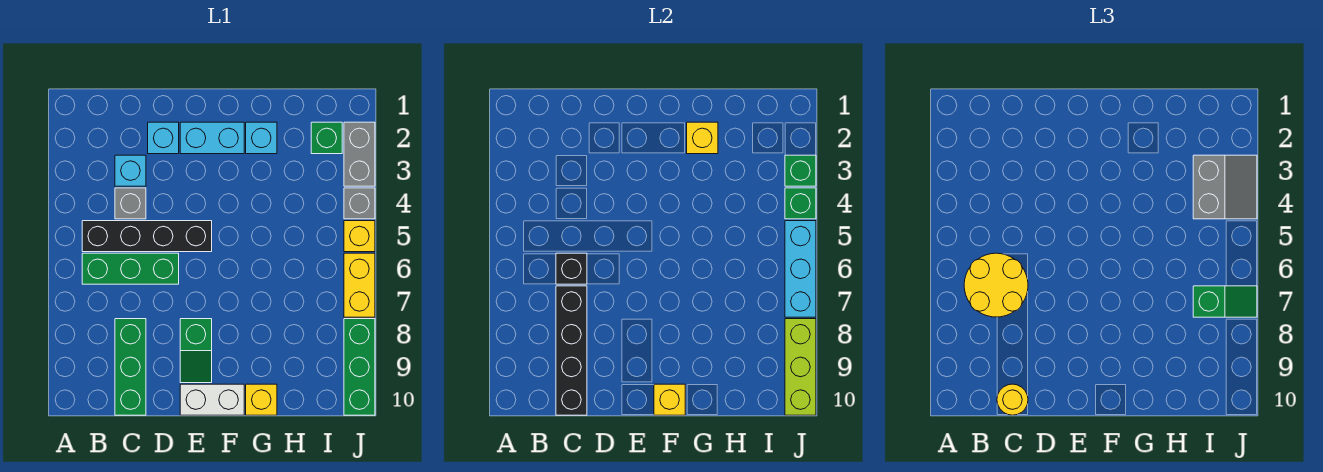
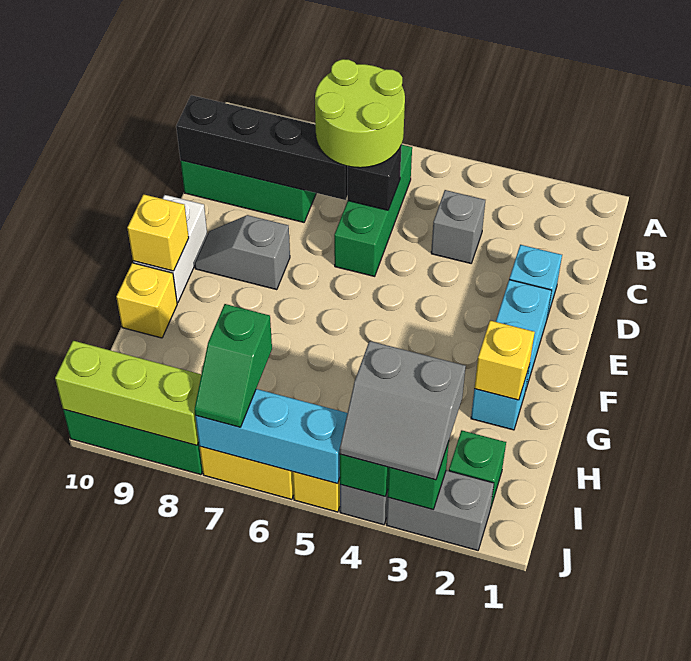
black 1x4 brick [82,221,212,252] -> none
yellow 2x2 round brick [964,253,1028,317] -> lime 2x2 round brick [315,59,405,168]
cyan 1x1 brick [115,155,146,186] -> none
yellow 1x1 round brick [997,384,1028,415] -> none
green 1x2 slope [180,319,212,383] -> grey 1x2 slope [195,215,290,290]

